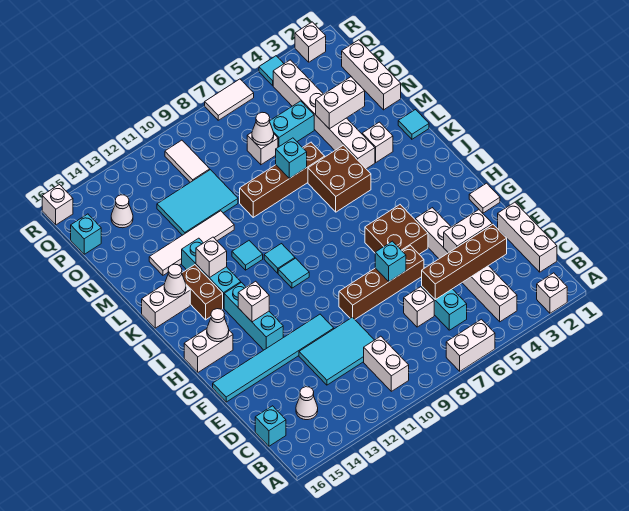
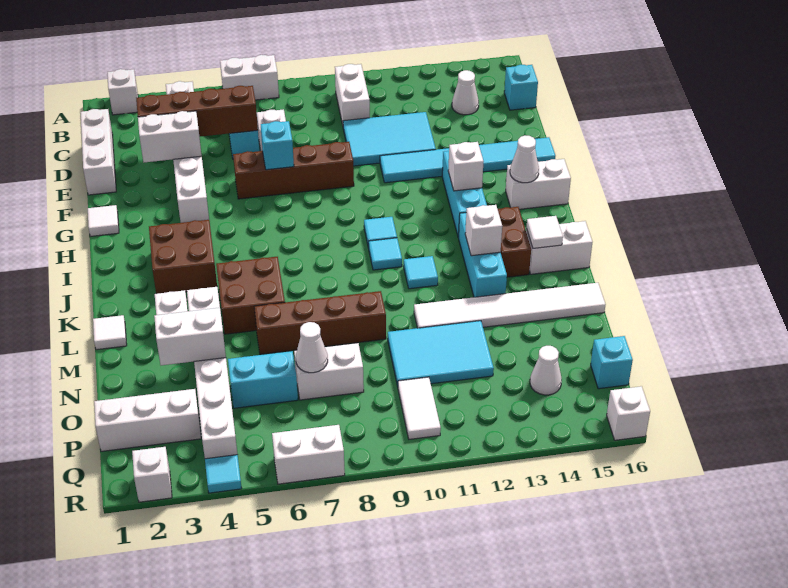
brown 2x2 brick [365,205,428,254] -> brown 2x2 brick moved to [149,220,217,294]
white 1x1 cone [164,264,186,297] -> white 1x1 tile [526,216,563,248]
cyan 1x1 tile [398,110,429,139] -> white 1x1 tile [93,315,127,350]
cyan 1x1 brick [276,138,307,179] -> none
white 1x4 tile [149,211,234,275] -> white 1x6 tile [414,283,606,328]
white 1x3 brick [342,40,401,110] -> white 1x3 brick turned to [94,389,201,451]
white 1x1 brick [247,133,278,165] -> white 1x2 brick [294,343,364,400]
white 1x2 tile [205,79,254,120] -> white 1x2 brick [272,425,345,484]

